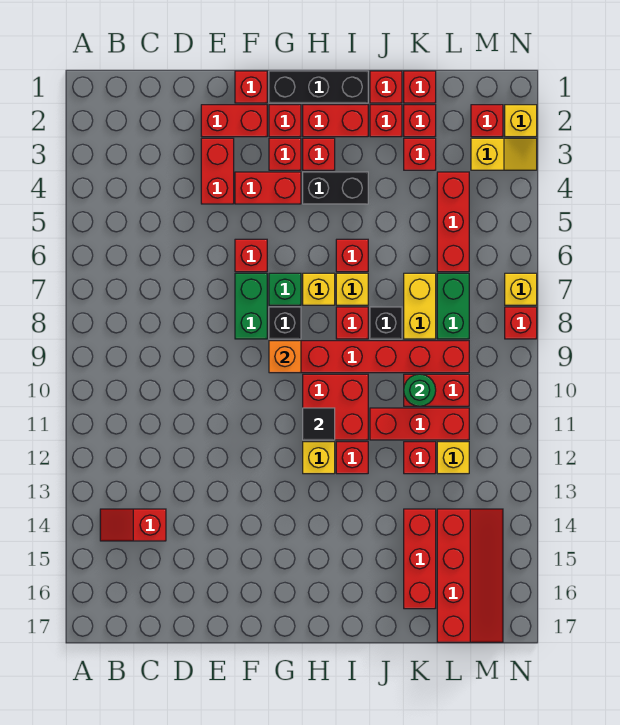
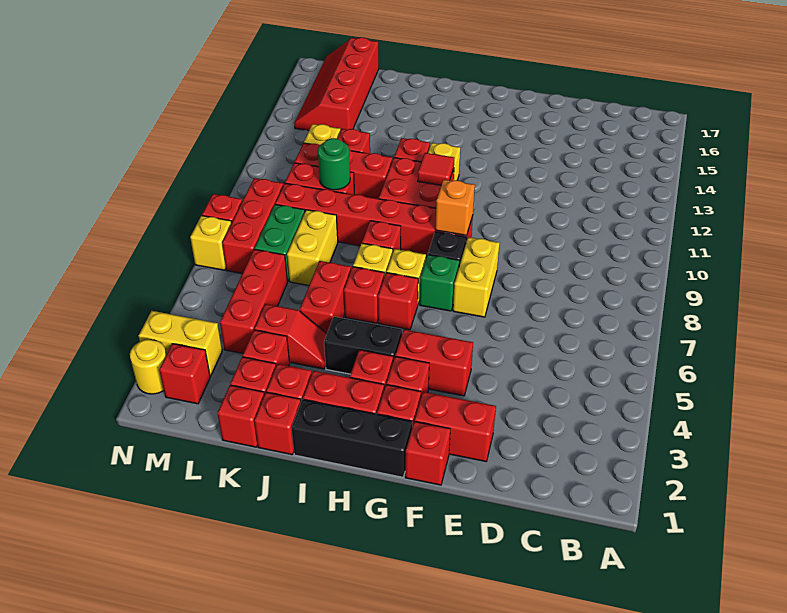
red 1x2 slope [100,509,166,541] -> red 1x2 slope moved to [254,304,327,369]
red 1x2 brick [201,138,234,204] -> red 1x2 brick moved to [300,261,351,333]
red 1x1 brick [235,239,267,272] -> red 1x1 brick moved to [378,273,418,330]
green 1x2 brick [235,273,267,339] -> yellow 1x2 brick [453,237,499,317]
black 1x1 tile [303,408,335,440] -> red 1x1 tile [418,153,454,185]
black 1x1 brick [370,307,402,339] -> none
red 1x3 brick [404,509,436,609] -> red 1x3 brick moved to [222,178,283,273]
yellow 1x2 slope [471,138,537,170] -> yellow 1x2 brick [139,311,222,376]
yellow 1x1 brick [505,105,537,137] -> yellow 1x1 round brick [130,340,166,394]

